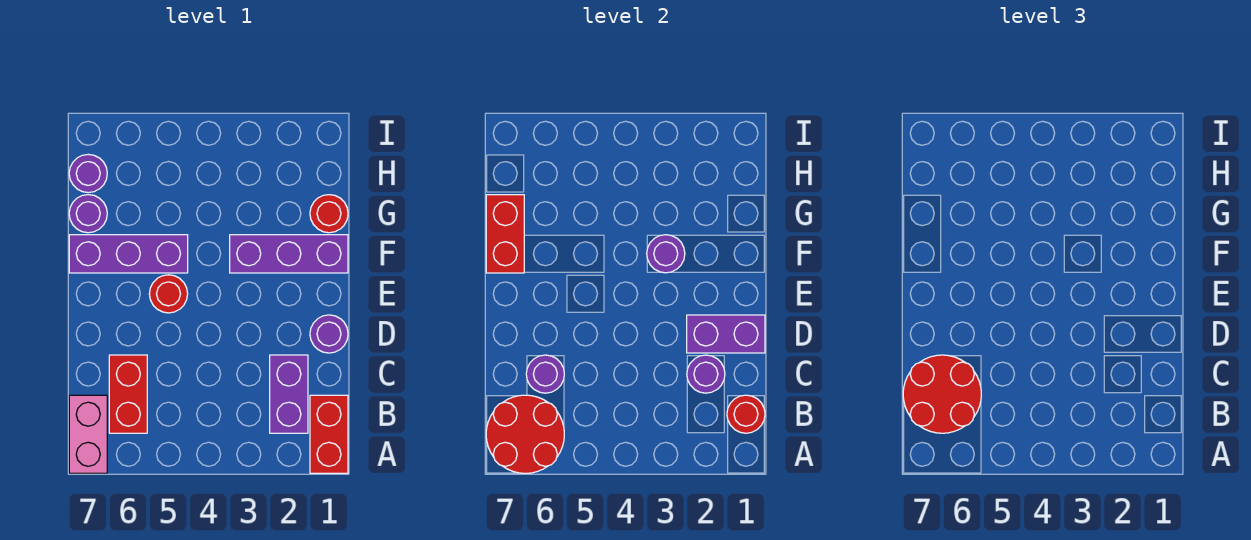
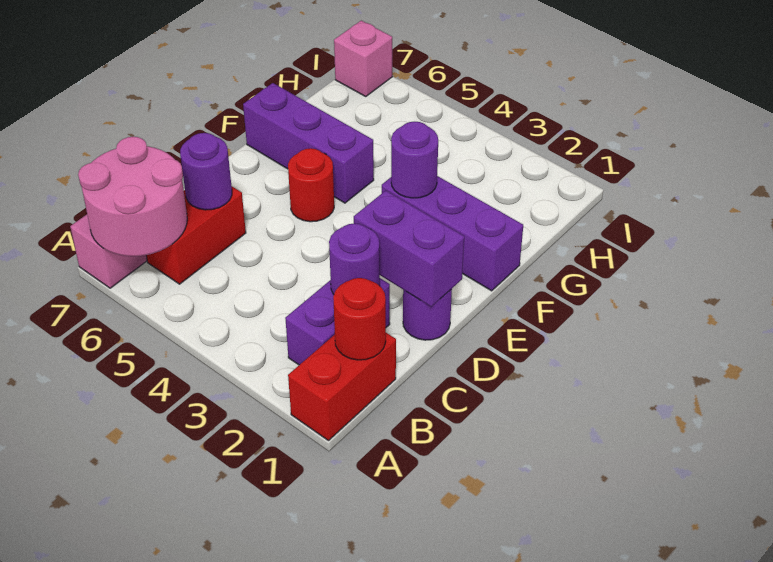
red 2x2 round brick [486,395,564,473] -> pink 2x2 round brick [78,137,187,256]
red 2x2 round brick [903,355,981,433] -> none
red 1x2 brick [486,195,524,273] -> none
red 1x1 round brick [310,195,348,233] -> none
purple 1x1 round brick [69,195,107,233] -> none
purple 1x1 round brick [69,154,107,193] -> none
none -> pink 1x1 brick [334,21,392,97]

